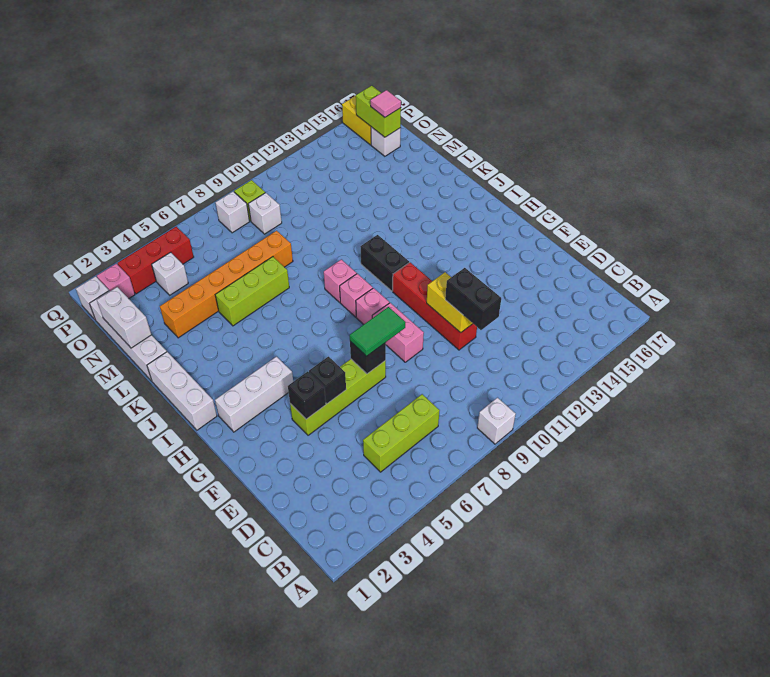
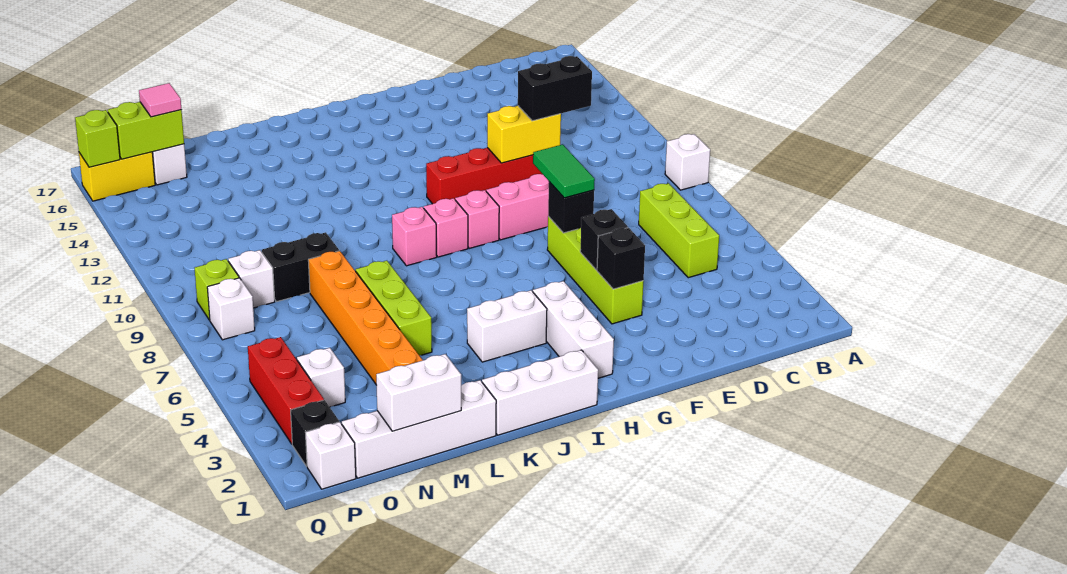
none -> white 1x2 brick [467,290,547,362]
black 1x2 brick [361,235,409,291] -> black 1x2 brick moved to [262,232,339,302]
pink 1x1 brick [97,264,135,299] -> black 1x1 brick [291,400,339,466]
none -> lime 1x1 brick [75,110,120,167]

